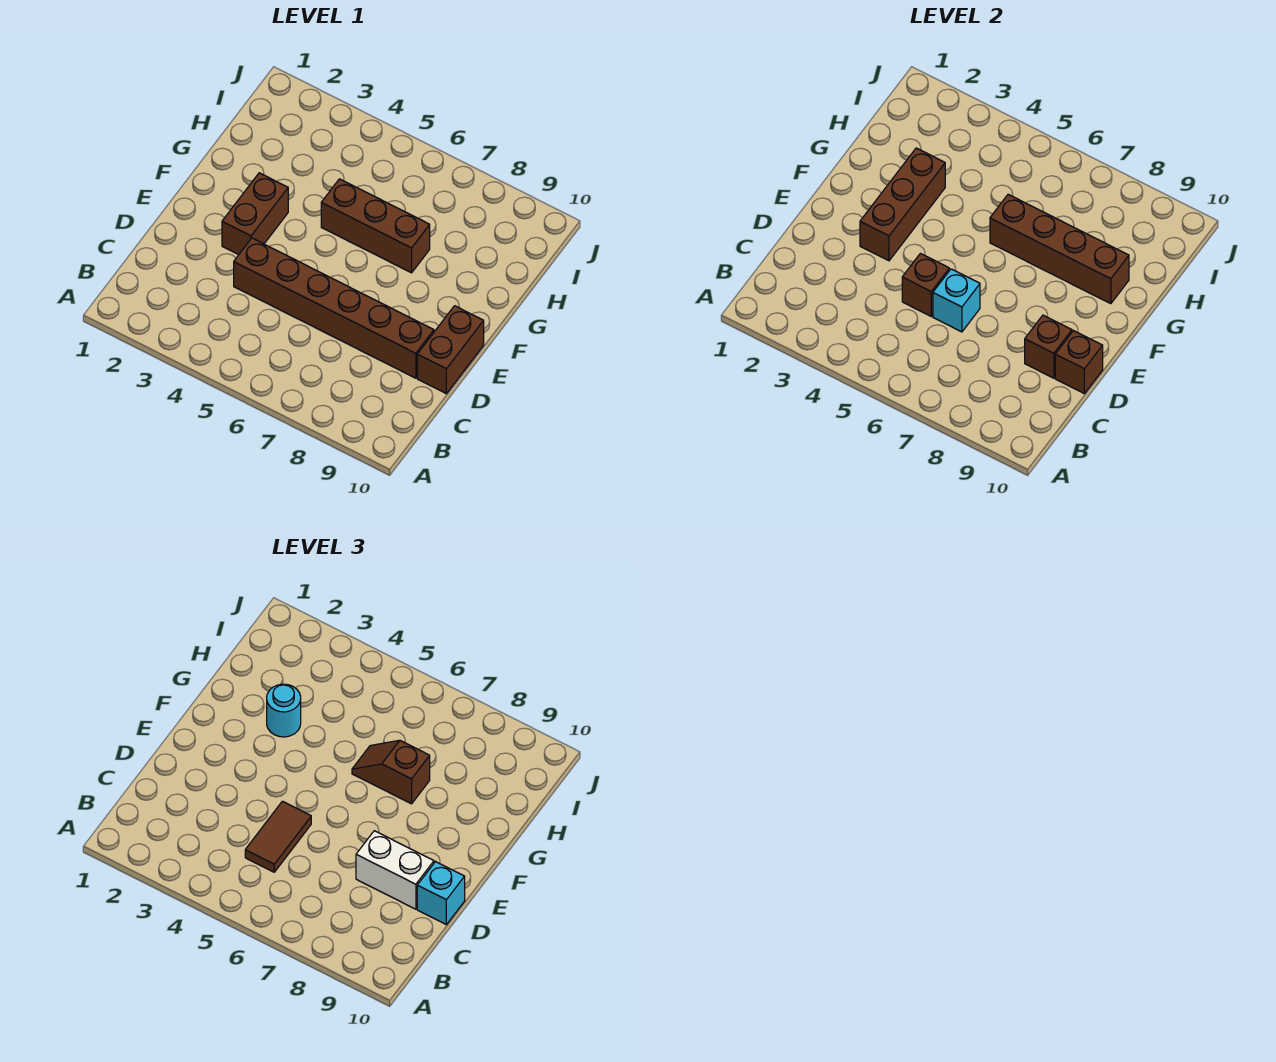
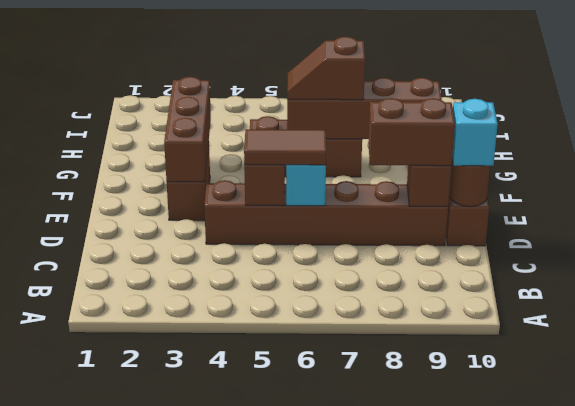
brown 1x2 tile [245,801,311,872] -> brown 1x2 tile turned to [244,129,326,165]
white 1x2 brick [356,831,434,909] -> brown 1x2 brick [368,98,455,166]
brown 1x1 brick [1055,331,1103,393] -> brown 1x1 round brick [449,158,490,207]
cyan 1x1 round brick [267,684,301,737] -> none

